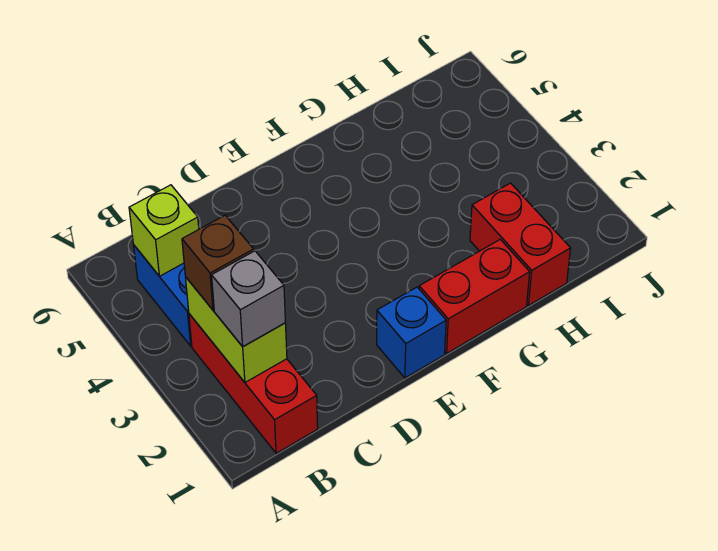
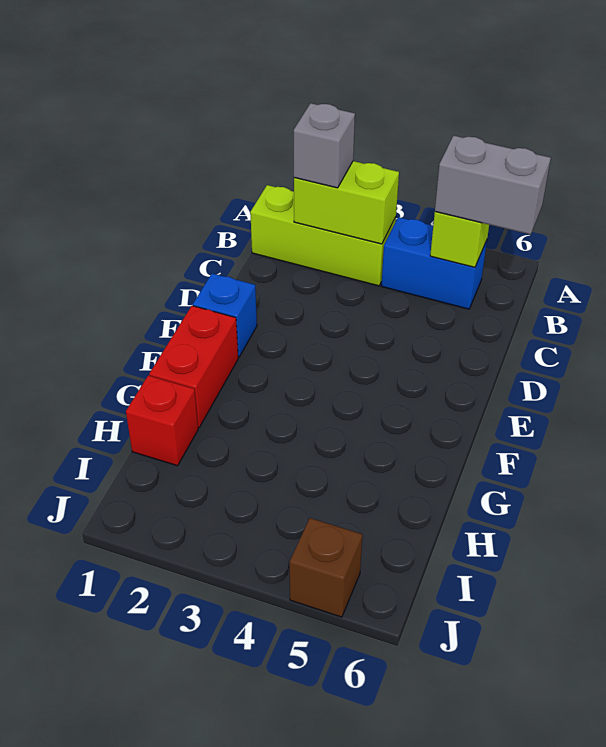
red 1x3 brick [189,314,318,453] -> lime 1x3 brick [250,185,396,286]
brown 1x1 brick [182,215,254,310] -> brown 1x1 brick moved to [290,518,362,617]
none -> grey 1x2 brick [435,136,551,235]
red 1x2 brick [470,183,571,305] -> red 1x1 brick [126,375,198,466]

